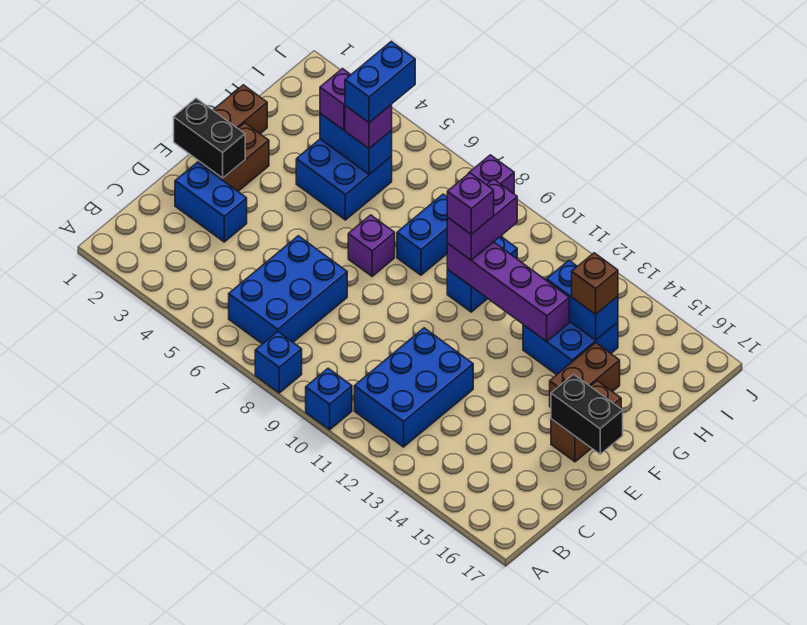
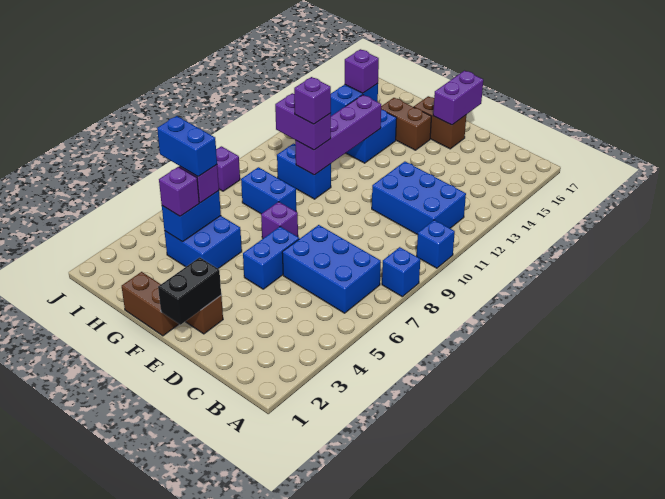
blue 1x2 brick [175,162,247,242] -> blue 1x2 brick moved to [243,227,299,289]
black 1x2 brick [551,374,623,454] -> purple 1x2 brick [433,71,483,125]
brown 1x1 brick [572,253,618,314] -> purple 1x1 brick [345,49,379,93]

